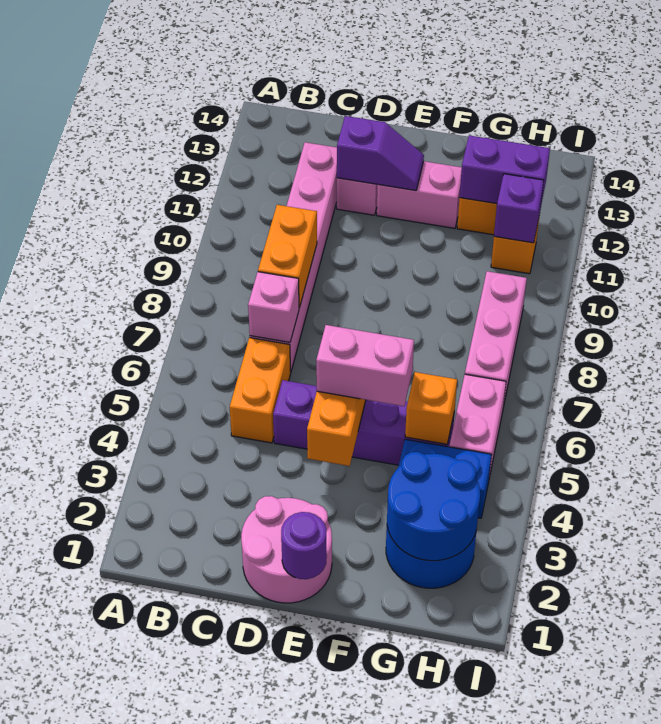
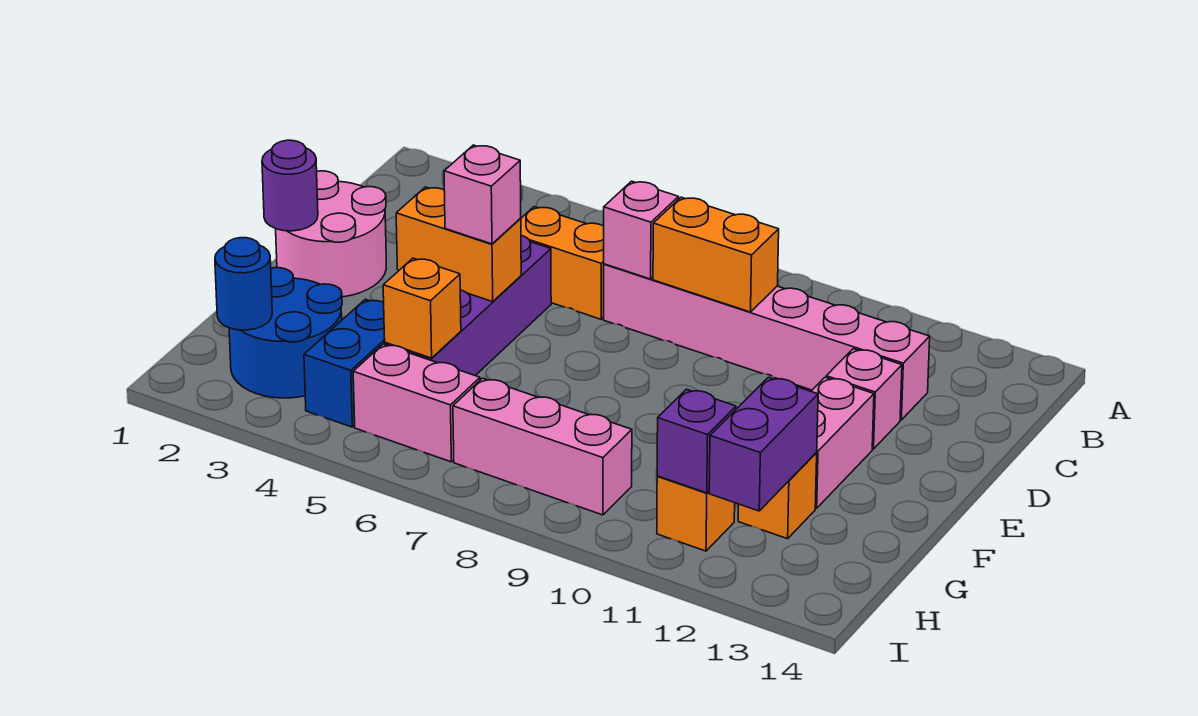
purple 1x2 slope [337,116,424,191] -> none
pink 1x2 brick [316,325,414,406] -> pink 1x1 brick [444,145,521,244]
blue 2x2 round brick [387,452,480,561] -> blue 1x1 round brick [215,238,272,330]

